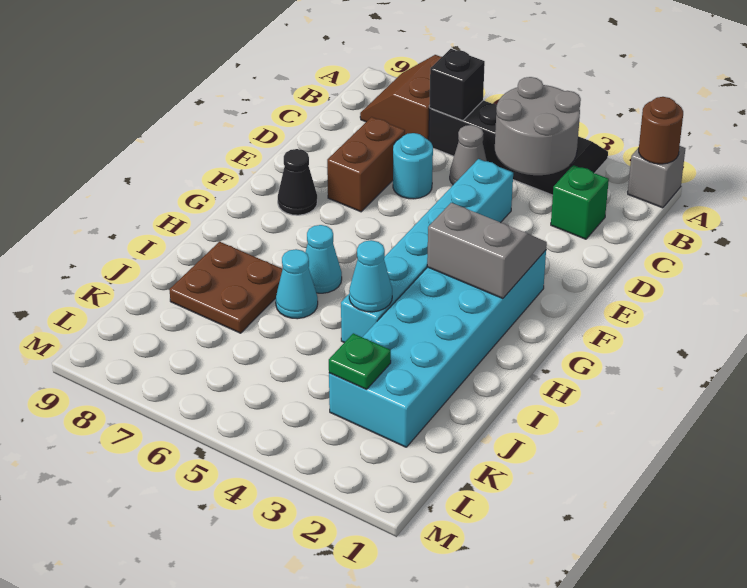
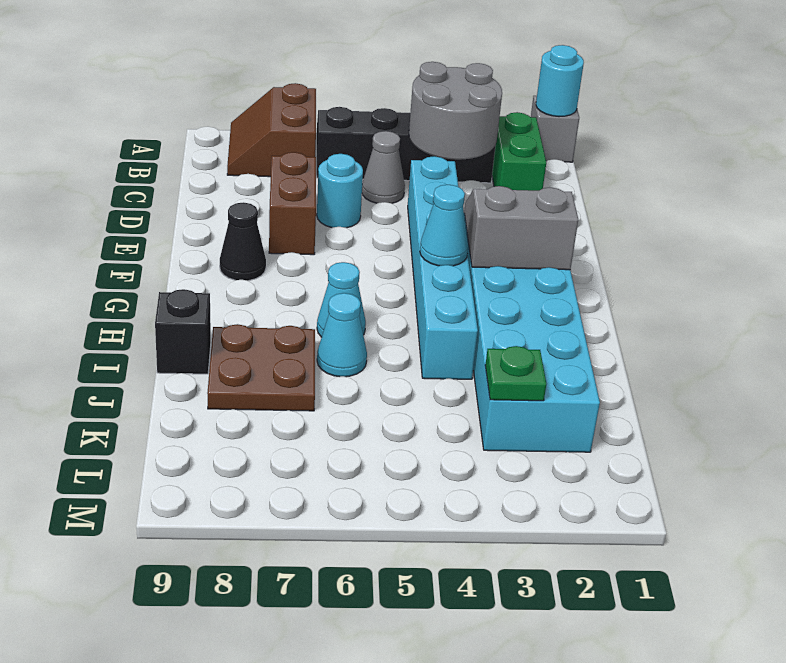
brown 1x1 round brick [639,97,683,164] -> cyan 1x1 round brick [536,45,584,117]
black 1x1 brick [429,49,485,120] -> black 1x1 brick moved to [155,289,211,374]
green 1x1 brick [551,165,609,239] -> green 1x2 brick [492,112,546,191]
cyan 1x1 cone [349,240,392,312] -> cyan 1x1 cone moved to [420,185,468,266]

